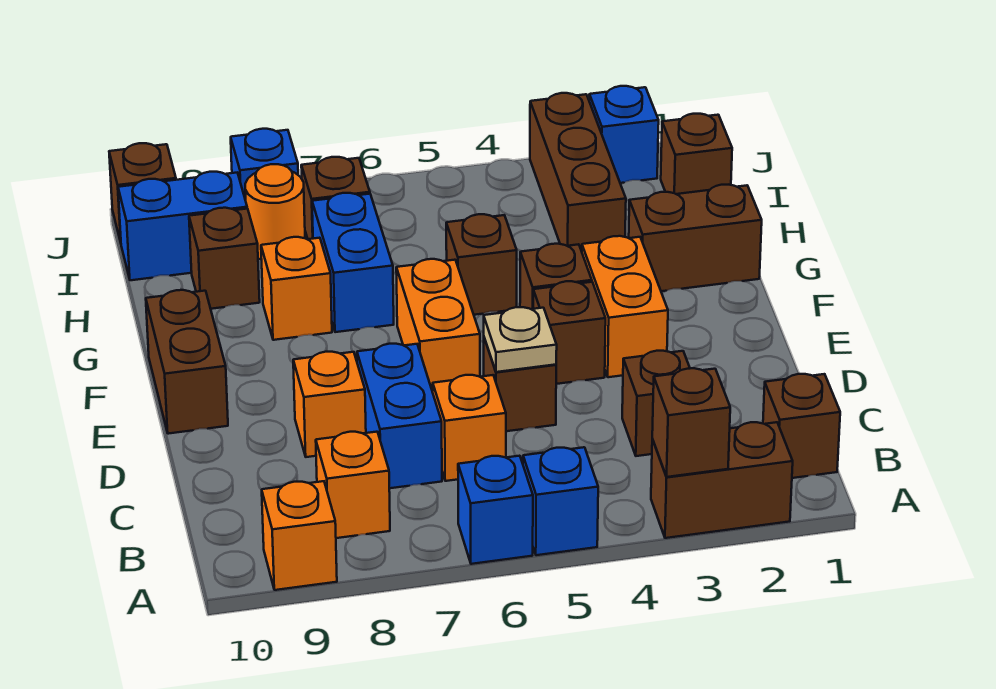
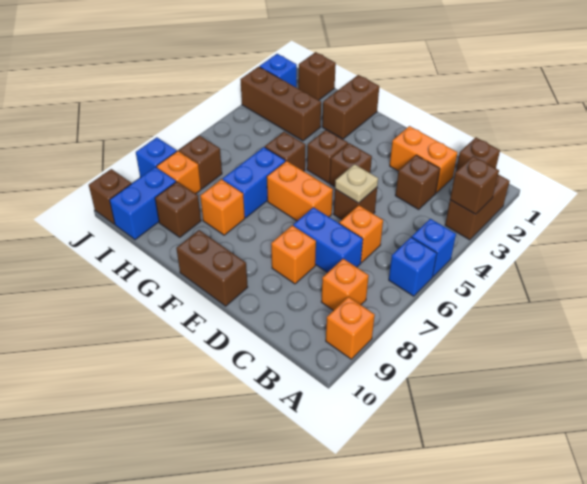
orange 1x2 brick [582,236,668,377] -> orange 1x2 brick moved to [390,126,457,193]
blue 1x2 brick [312,193,394,332] -> blue 1x2 brick turned to [223,147,285,218]
orange 1x1 round brick [245,164,305,260] -> orange 1x1 brick [157,151,201,194]

